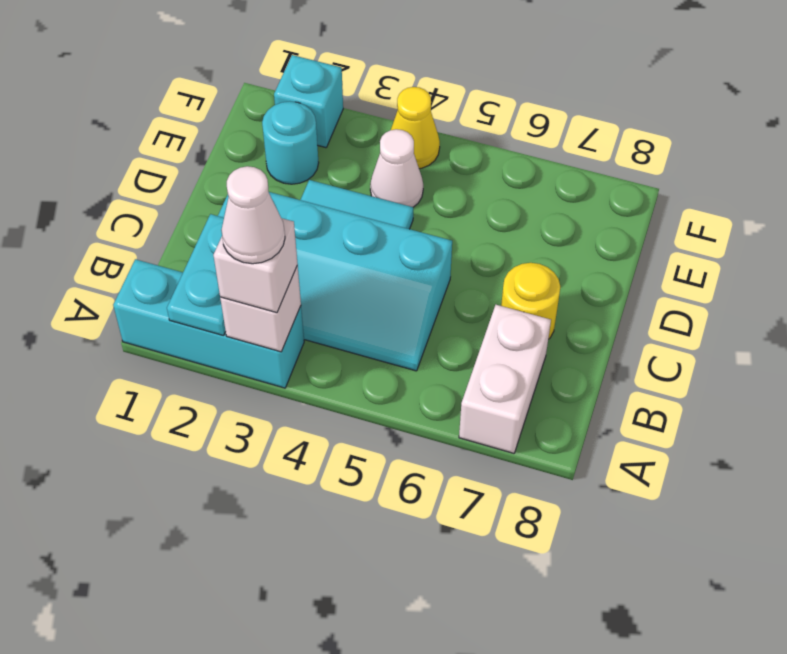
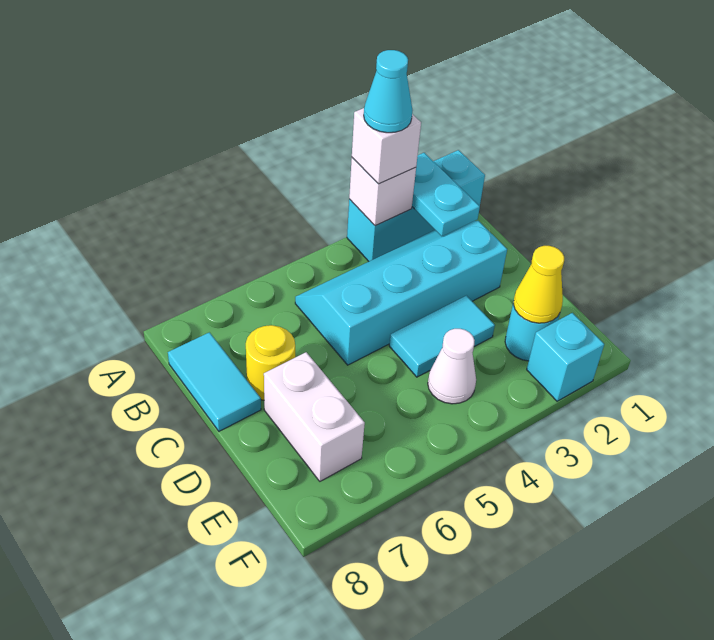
white 1x1 cone [221,166,285,264] -> cyan 1x1 cone [364,50,412,133]
white 1x2 brick [459,305,551,453] -> white 1x2 brick moved to [264,352,365,481]
none -> cyan 1x2 tile [168,332,261,431]
yellow 1x1 cone [391,87,440,169] -> yellow 1x1 cone moved to [513,246,564,323]

